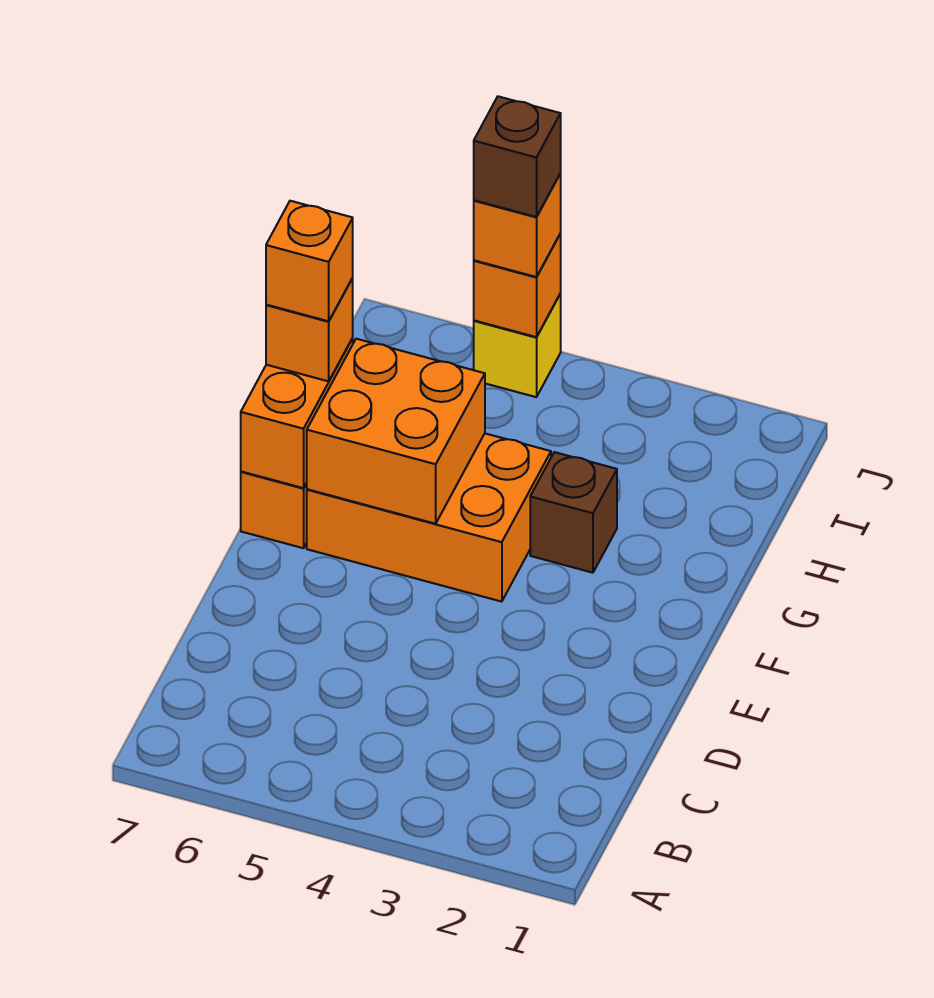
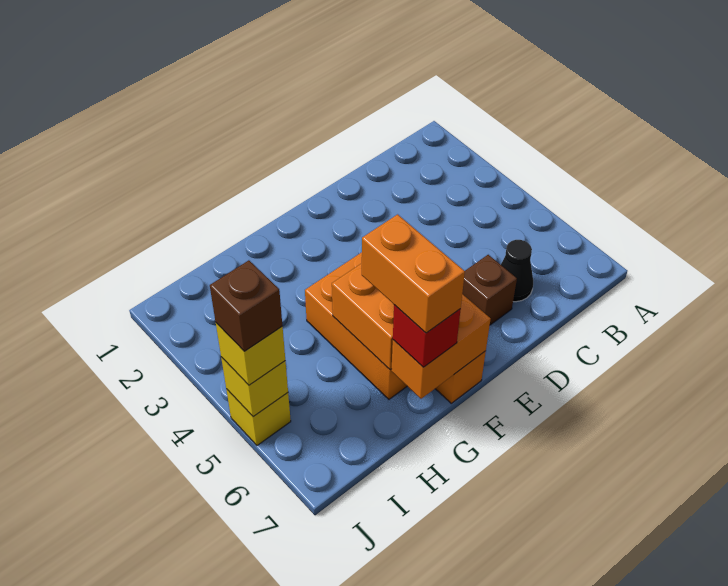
none -> black 1x1 cone [501,240,533,302]
brown 1x1 brick [530,452,617,573] -> brown 1x1 brick moved to [462,255,517,325]
orange 1x1 brick [266,278,353,381] -> red 1x1 brick [393,305,461,367]
orange 1x1 brick [266,201,353,321] -> orange 1x2 brick [362,214,465,333]
orange 1x1 brick [474,234,561,337] -> yellow 1x1 brick [221,357,288,417]
orange 1x1 brick [474,174,561,277] -> yellow 1x1 brick [216,323,285,385]

